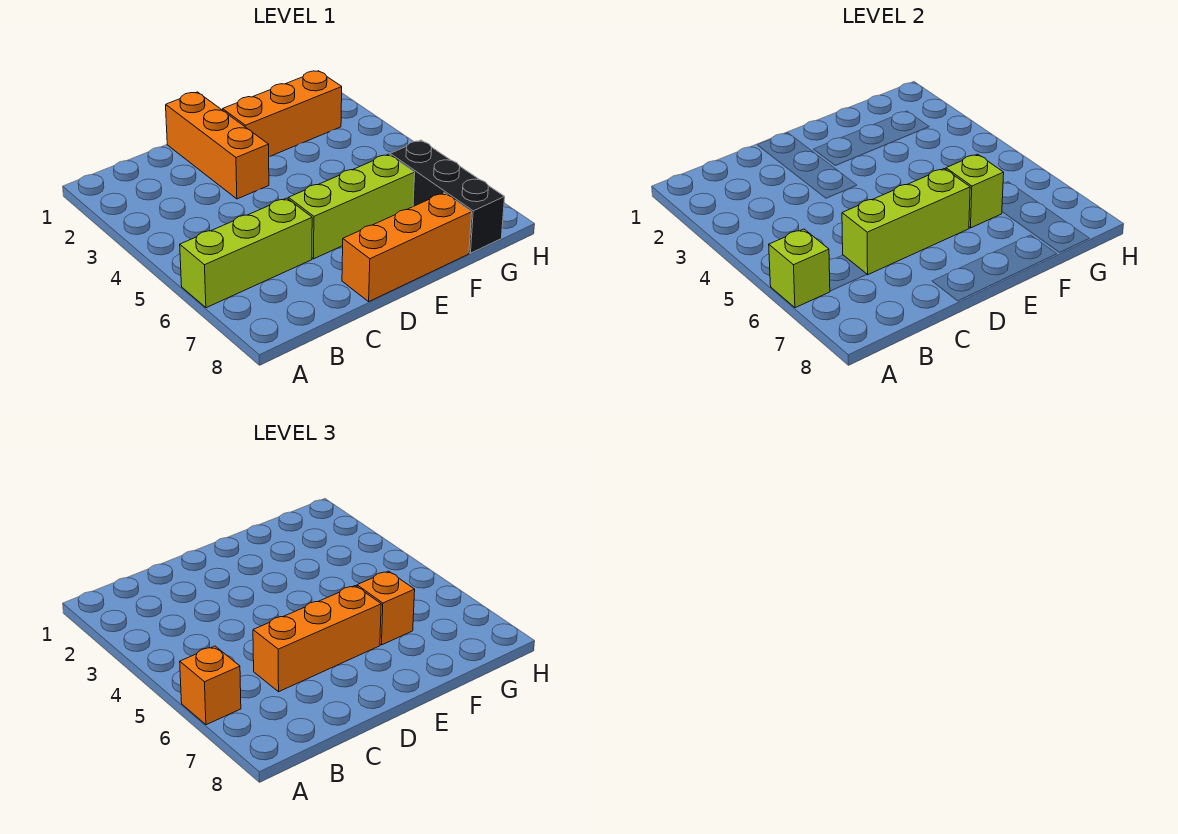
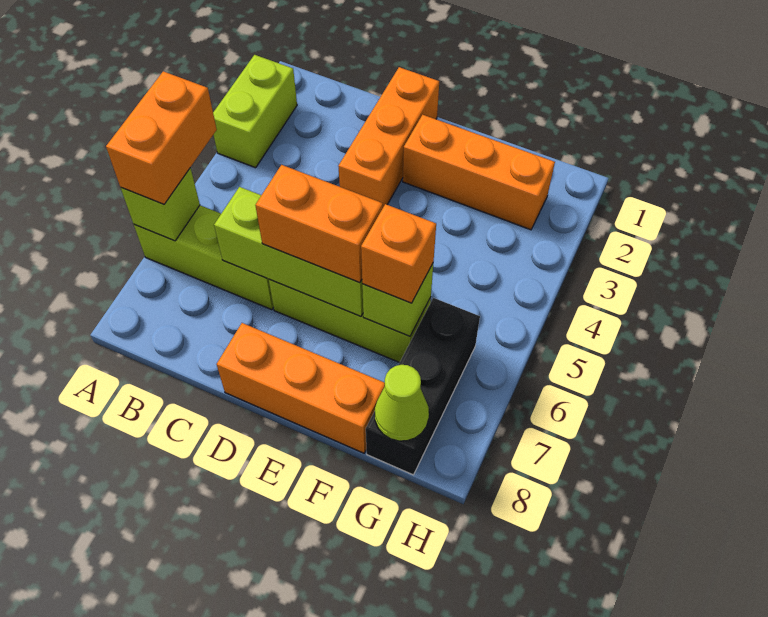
none -> lime 1x2 brick [213,55,297,168]
orange 1x1 brick [180,646,241,725] -> orange 1x2 brick [106,71,217,204]
orange 1x3 brick [253,586,381,692] -> orange 1x2 brick [255,165,383,283]
none -> lime 1x1 cone [375,365,429,441]

